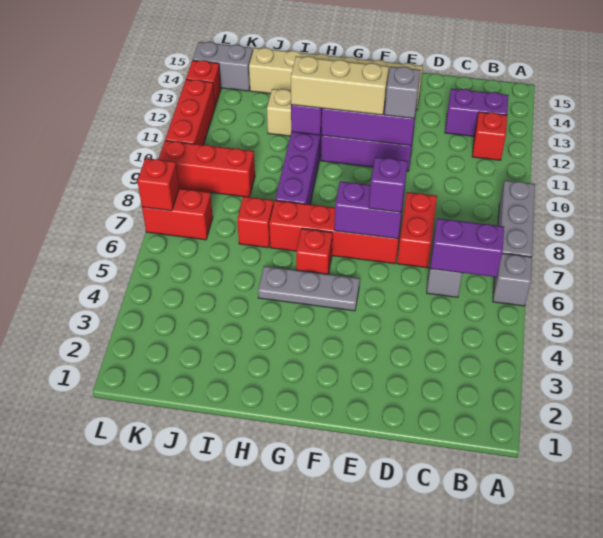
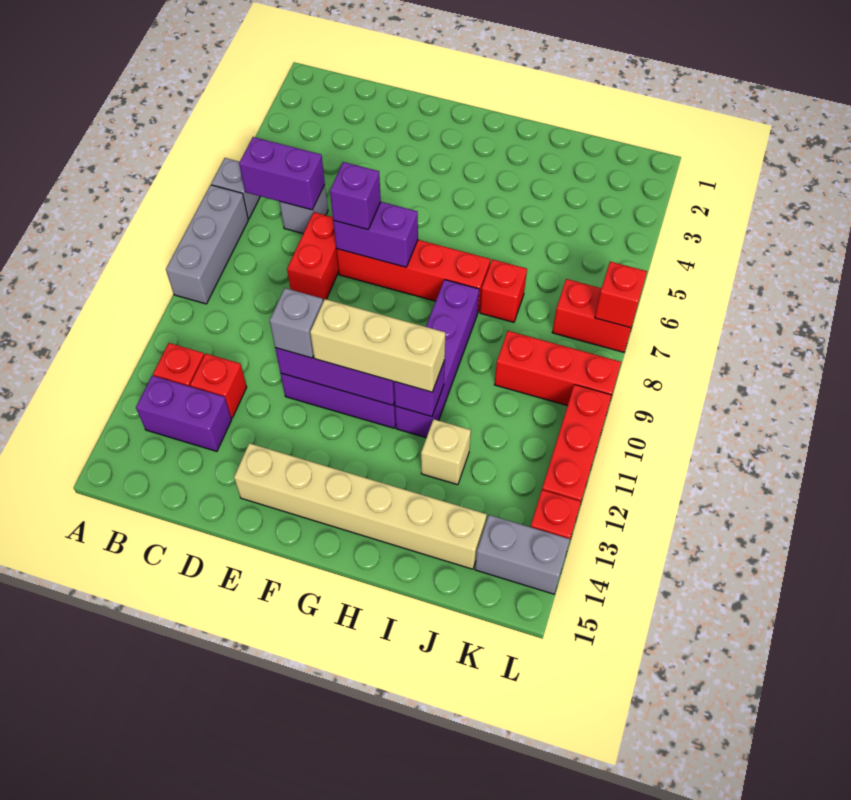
grey 1x3 plate [258,266,360,311] -> none
red 1x1 brick [296,228,332,274] -> red 1x1 brick moved to [190,354,247,418]

